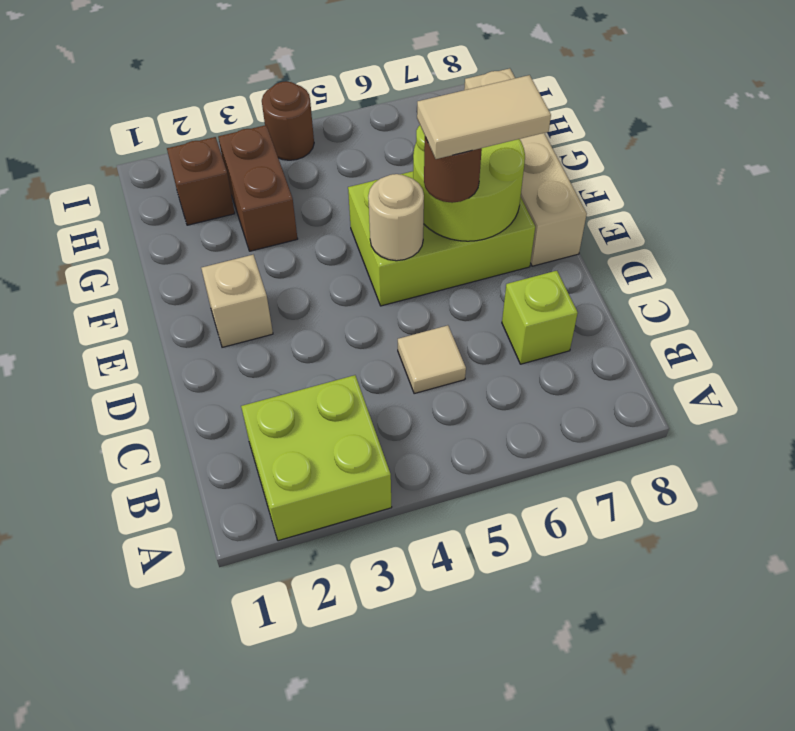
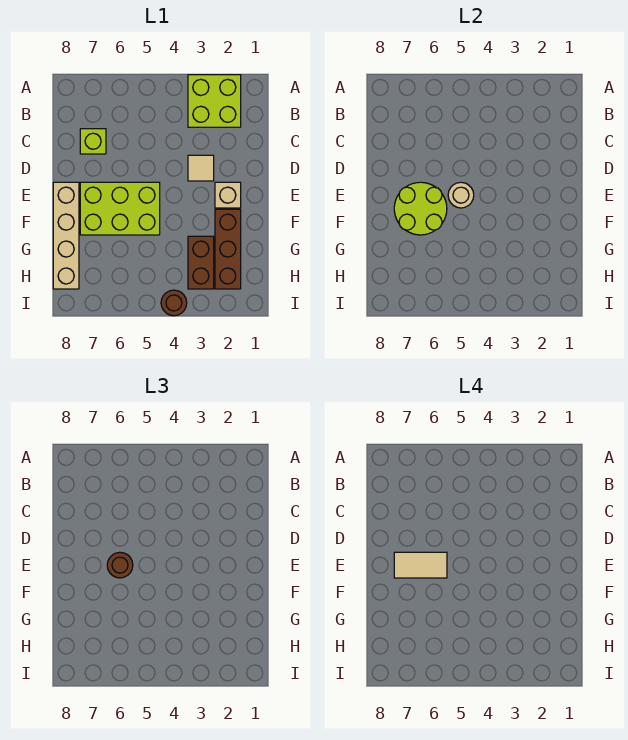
tan 1x1 tile [398,325,466,394] -> tan 1x1 tile moved to [188,155,214,181]
brown 1x1 brick [167,137,235,225] -> brown 1x3 brick [215,209,241,289]

